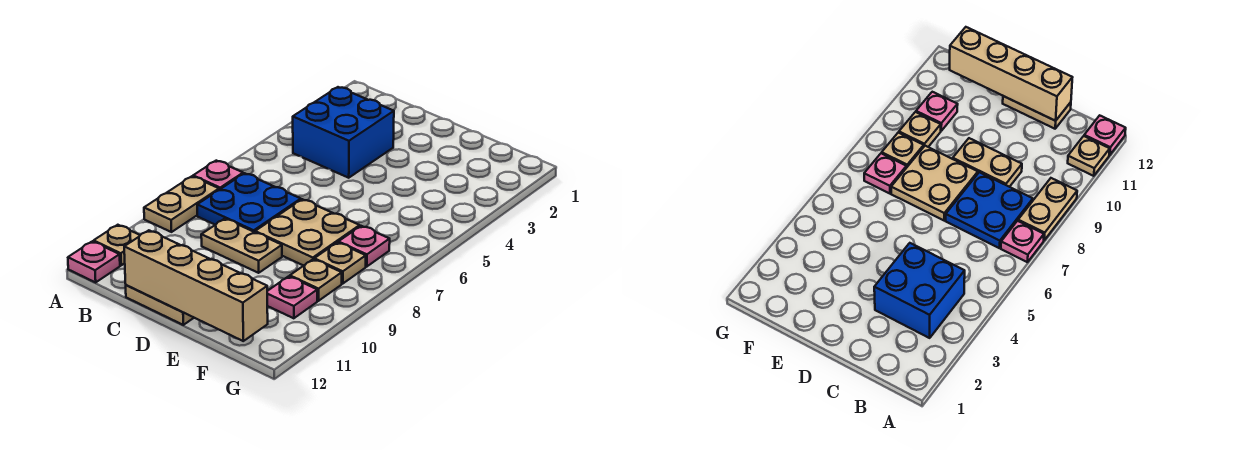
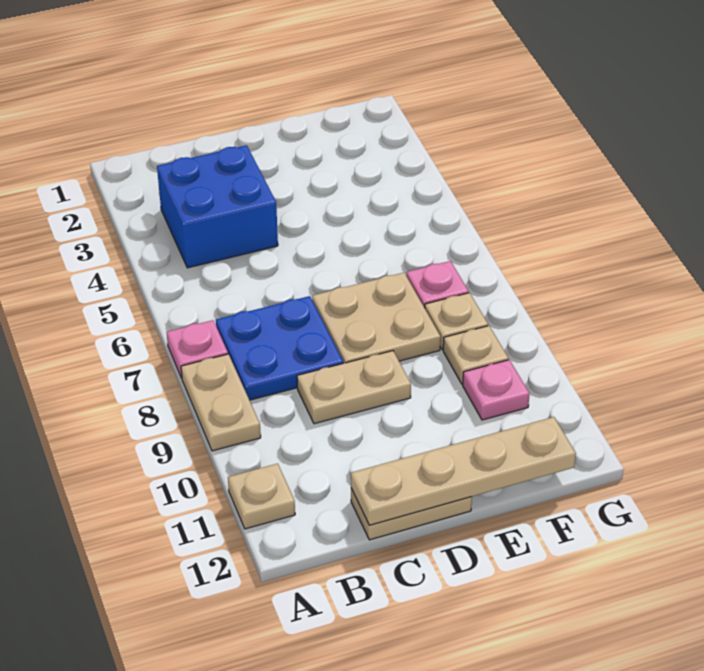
pink 1x1 plate [68,241,120,282] -> none
tan 1x4 brick [124,230,268,341] -> tan 1x4 plate [351,417,576,525]

